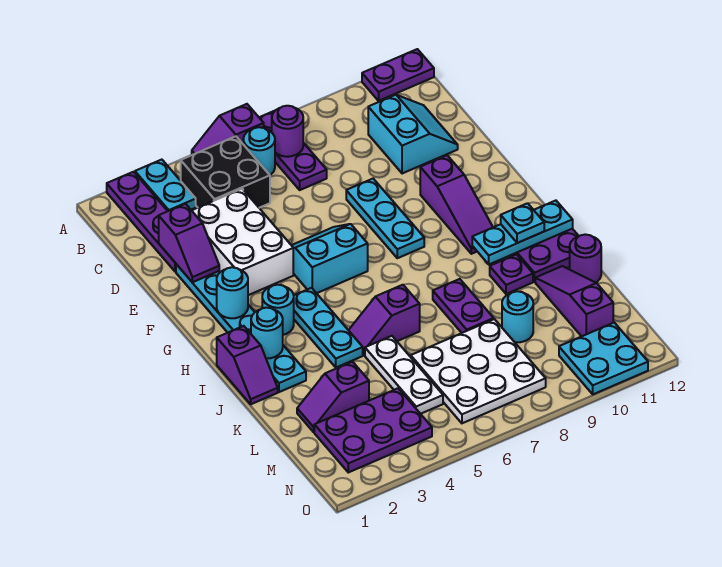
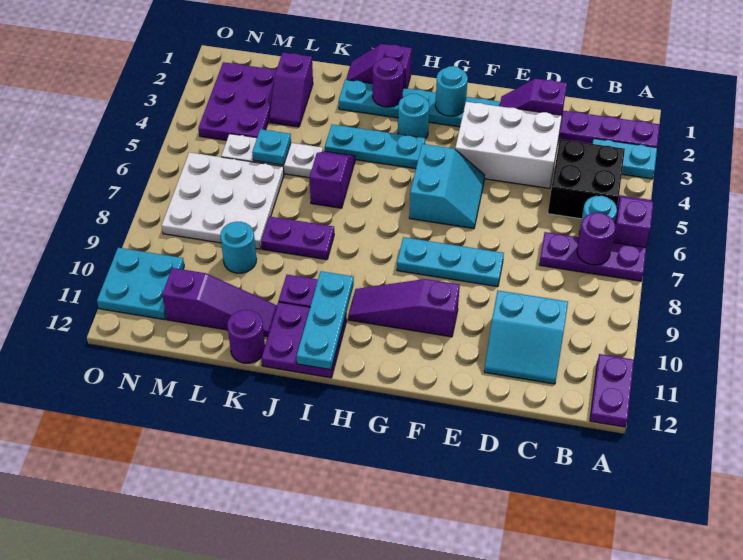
cyan 1x1 round brick [251,308,283,359] -> purple 1x1 round brick [373,57,403,107]
cyan 1x1 plate [501,203,544,243] -> cyan 1x1 plate moved to [252,129,291,165]
purple 1x2 slope [297,362,369,432] -> purple 1x2 slope turned to [269,53,313,127]

